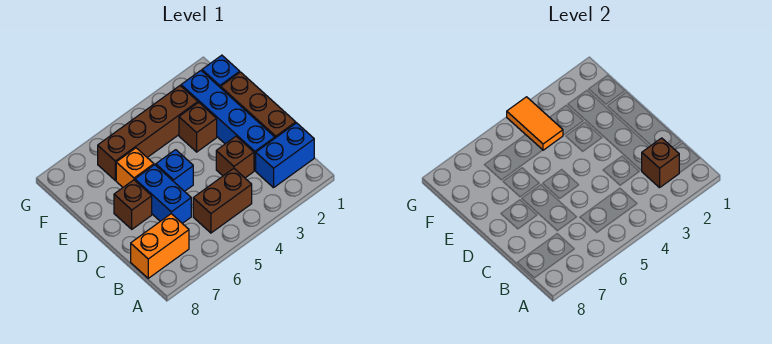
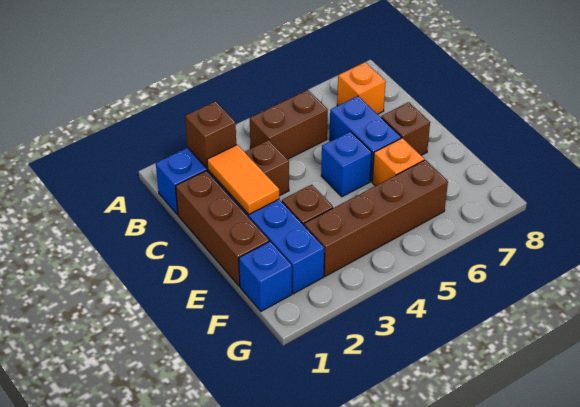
orange 1x2 brick [131,214,189,278] -> orange 1x1 brick [337,62,386,114]
orange 1x2 tile [507,97,563,150] -> orange 1x2 tile moved to [207,145,279,214]

